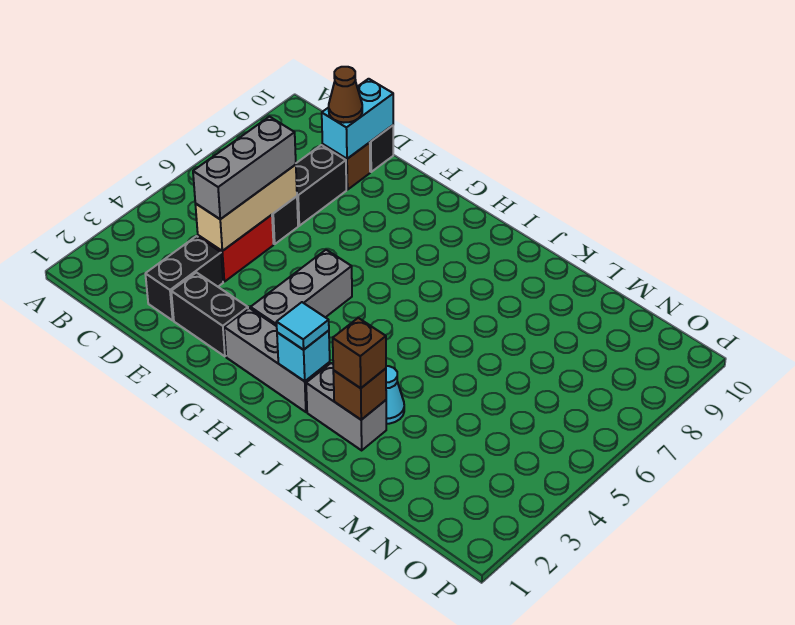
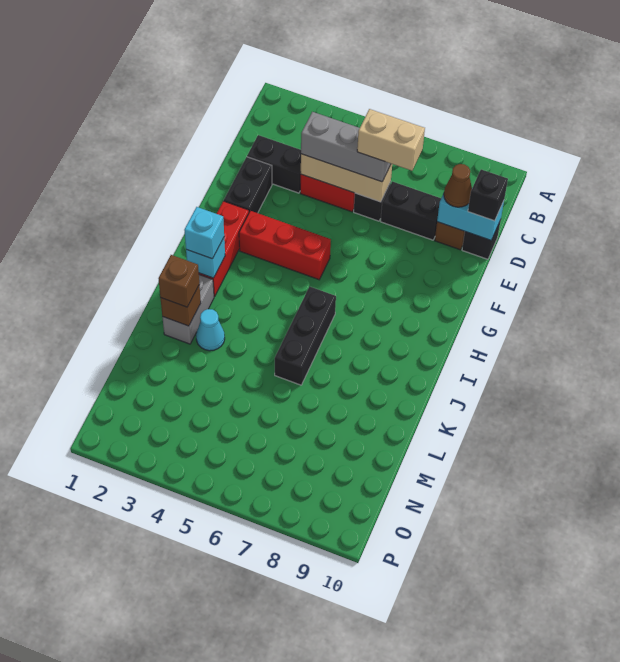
none -> tan 1x2 brick [357,109,425,171]
none -> black 1x1 brick [468,169,508,221]
grey 1x3 brick [224,308,330,412] -> red 1x3 brick [199,201,249,297]
grey 1x3 brick [251,250,352,326] -> red 1x3 brick [239,211,331,280]
cyan 1x1 tile [277,302,329,350] -> cyan 1x1 brick [184,207,224,259]
none -> black 1x3 brick [275,286,336,385]

